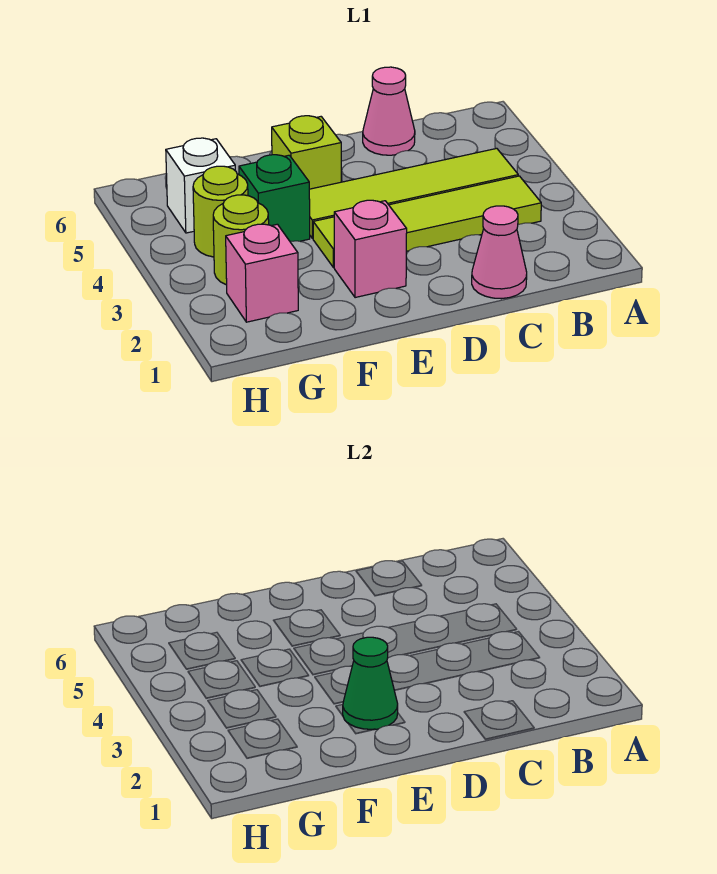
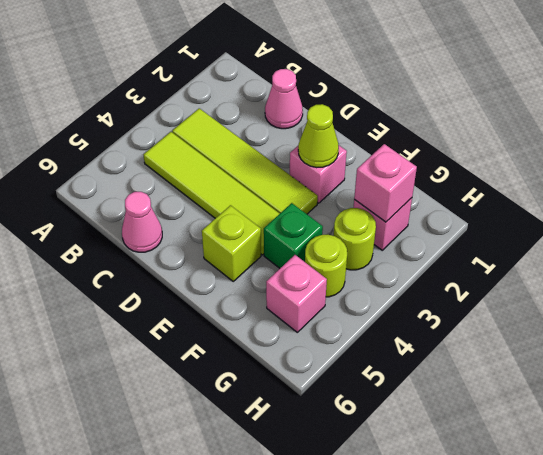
green 1x1 cone [343,637,398,729] -> lime 1x1 cone [298,104,339,168]
none -> pink 1x1 brick [354,144,417,222]
white 1x1 brick [166,138,235,233] -> pink 1x1 brick [266,255,327,332]

